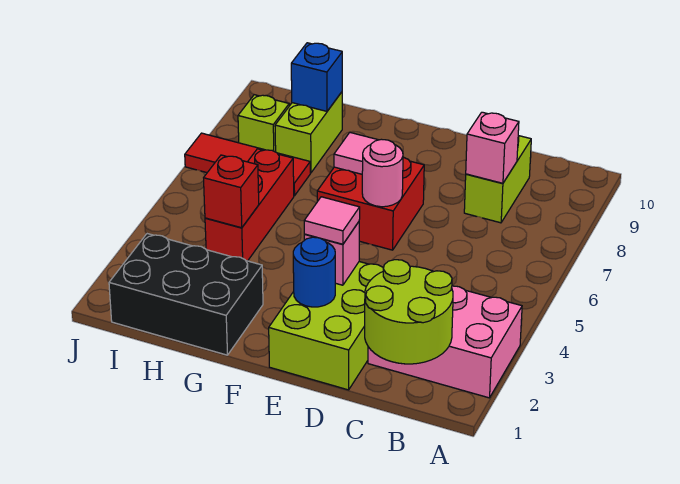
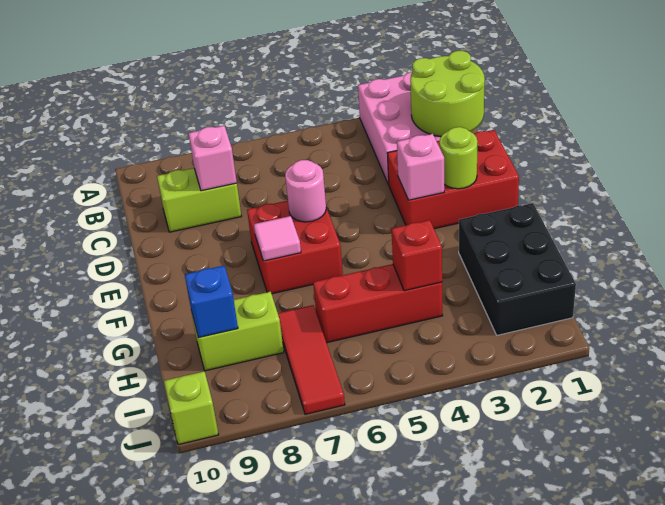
lime 2x3 brick [269,262,383,390] -> red 2x3 brick [387,130,519,229]
blue 1x1 round brick [293,237,335,307] -> lime 1x1 round brick [439,127,478,189]
pink 1x1 tile [304,197,360,244] -> none
lime 1x1 brick [238,95,289,152] -> lime 1x1 brick moved to [164,371,219,445]

